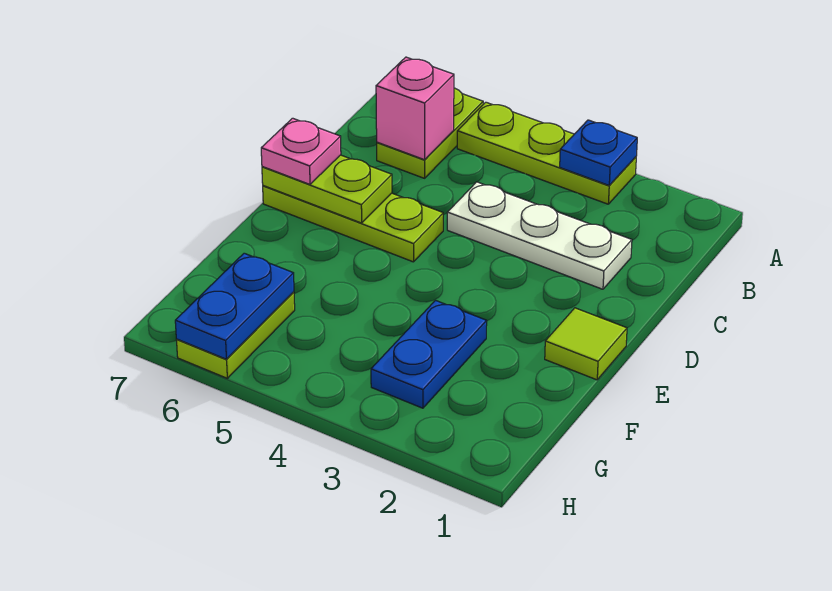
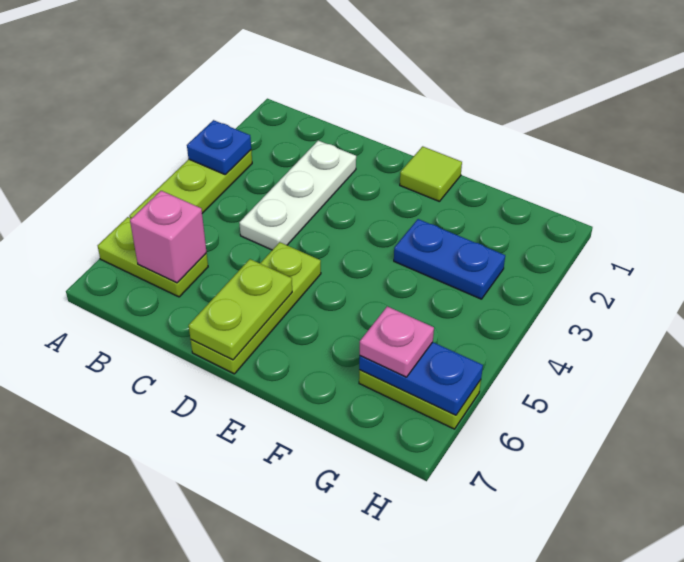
pink 1x1 plate [261,118,341,184] -> pink 1x1 plate moved to [360,306,434,377]

